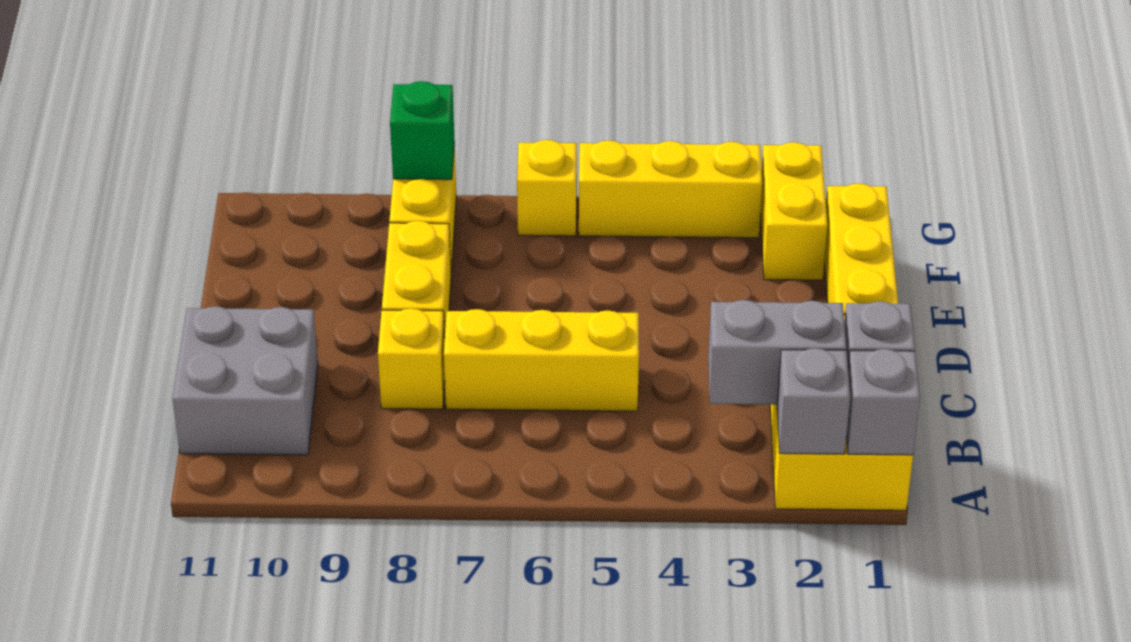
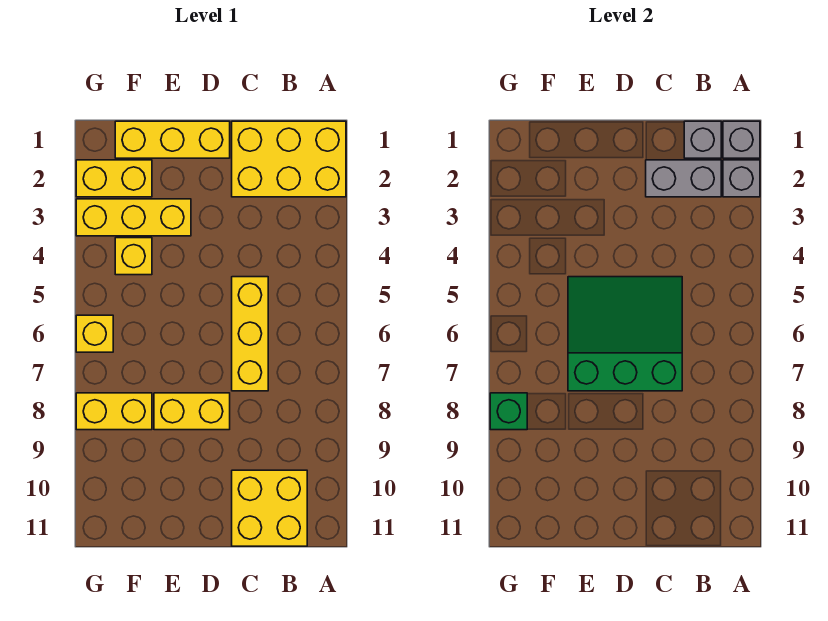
grey 1x2 brick [708,300,846,405] -> grey 1x2 brick turned to [646,160,721,197]
grey 2x2 brick [173,306,318,455] -> yellow 2x2 brick [232,470,307,546]
none -> green 3x3 slope [568,277,682,391]
yellow 1x1 brick [378,308,445,409] -> yellow 1x1 brick moved to [115,238,152,275]
yellow 1x3 brick [579,140,762,238] -> yellow 1x3 brick turned to [76,199,191,236]

